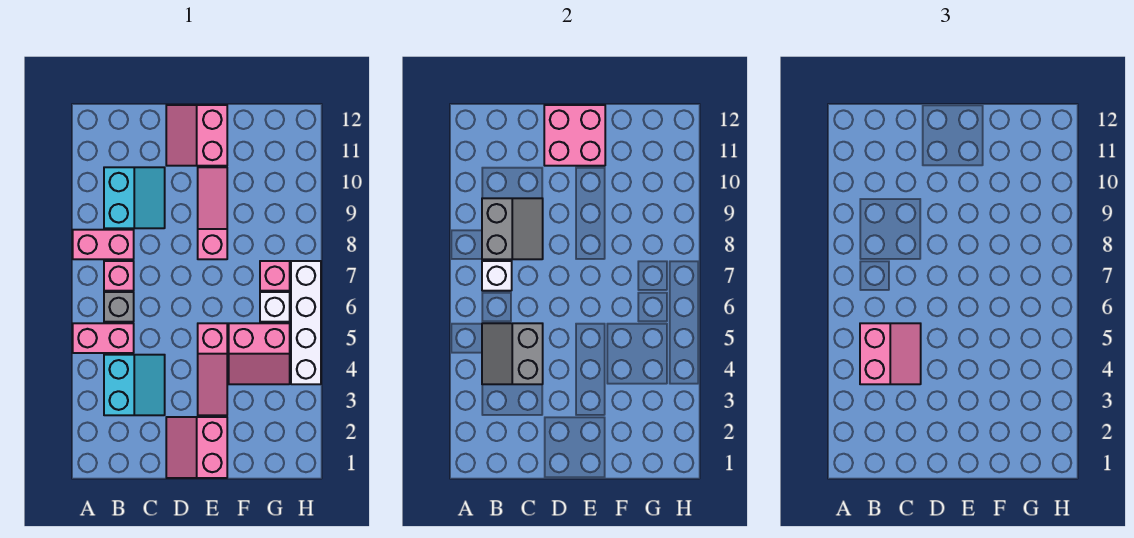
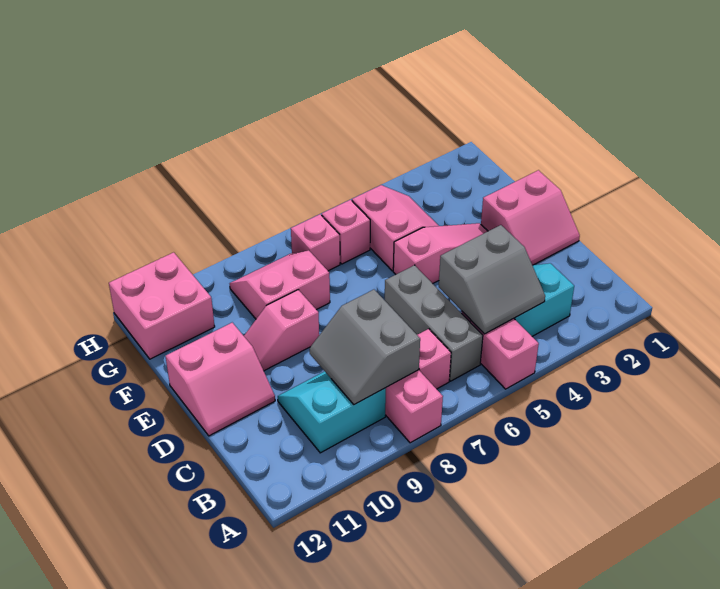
pink 2x2 slope [860,323,921,384] -> pink 2x2 slope moved to [230,250,330,319]
grey 1x1 brick [104,292,134,322] -> grey 1x3 brick [385,265,483,381]
white 1x1 brick [482,261,512,291] -> none
grey 2x2 slope [482,198,543,259] -> grey 2x2 slope turned to [310,290,420,405]
pink 2x2 brick [544,105,605,166] -> pink 2x2 brick moved to [109,252,215,359]
pink 1x3 slope [198,167,227,259] -> pink 1x2 slope [244,290,319,371]
white 1x1 brick [260,292,290,322] -> pink 1x1 brick [322,200,370,264]
white 1x4 brick [291,261,321,384] -> none

